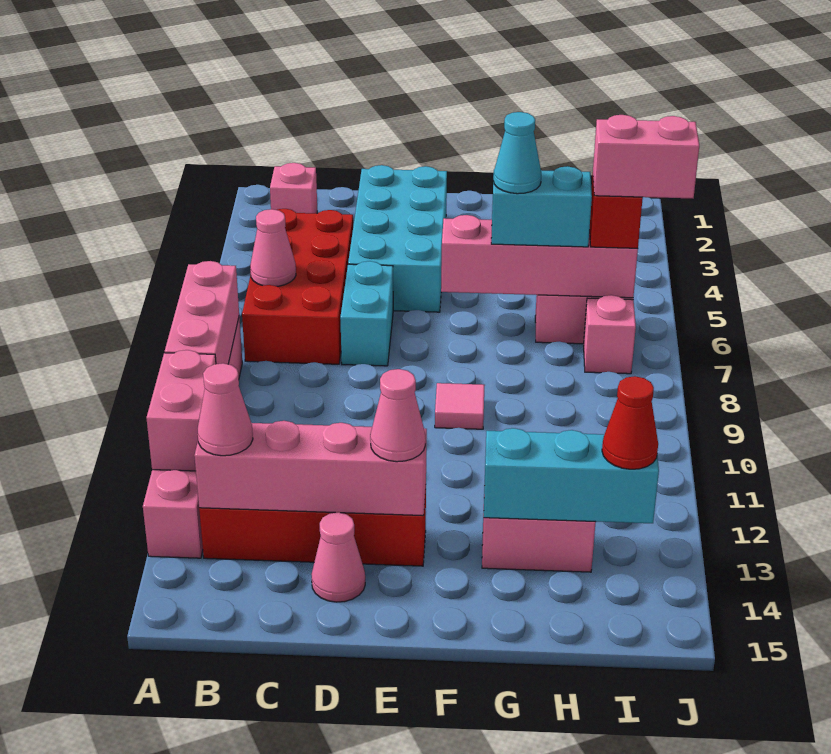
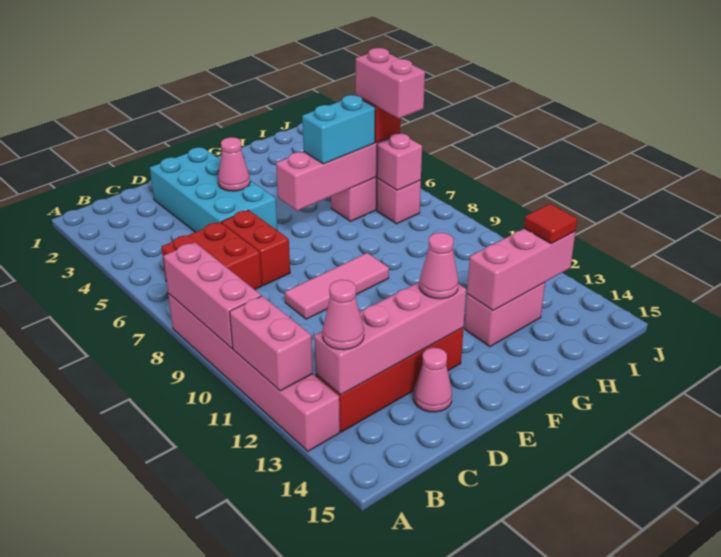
pink 1x1 brick [270,163,317,213] -> pink 1x1 brick moved to [377,133,422,190]
red 2x4 brick [242,209,353,364] -> red 2x2 brick [161,222,262,290]
pink 1x1 cone [250,209,296,286] -> pink 1x1 cone moved to [218,137,250,191]
cyan 1x2 brick [340,261,393,366] -> red 1x2 brick [222,210,290,285]
pink 1x1 tile [435,383,485,429] -> pink 1x3 tile [285,253,389,319]
cyan 1x1 cone [493,112,541,194] -> none
cyan 1x3 brick [484,428,659,523] -> pink 1x3 brick [467,228,575,311]
pink 1x2 brick [593,115,699,198] -> pink 1x2 brick turned to [356,48,425,119]
red 1x1 cone [602,376,658,469] -> red 1x1 tile [524,204,577,244]

